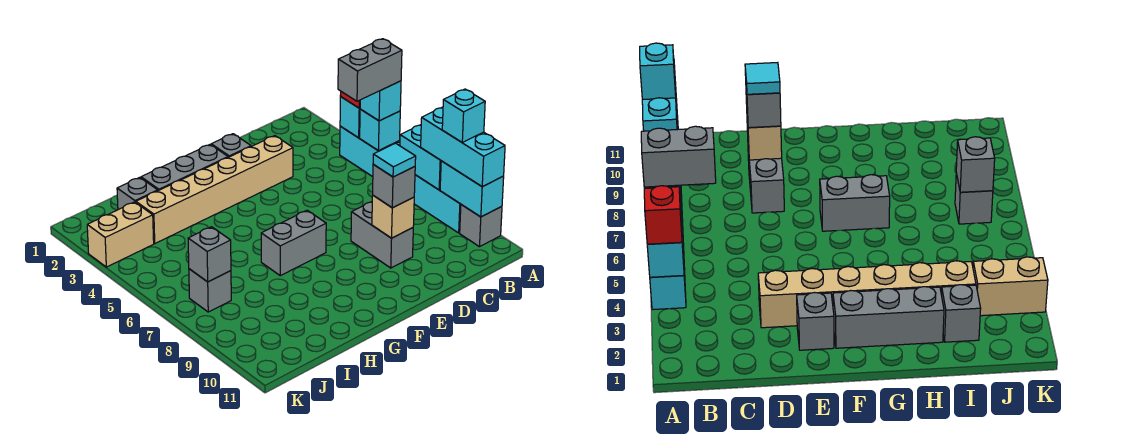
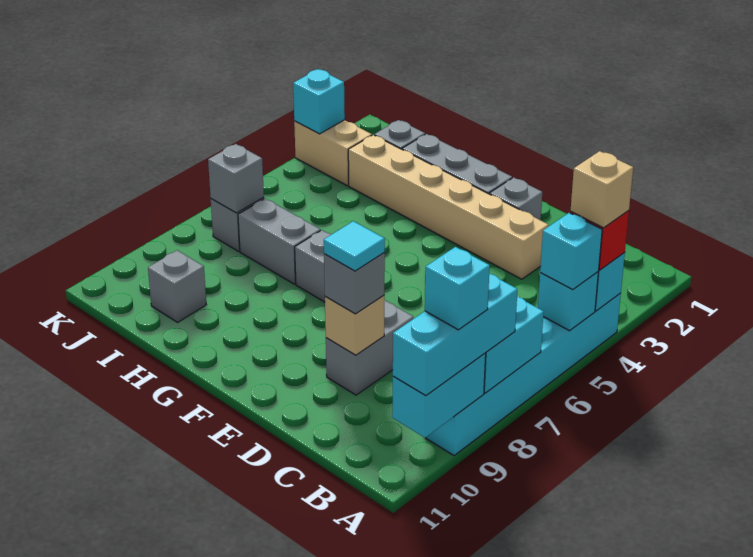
none -> tan 1x1 brick [571,151,633,228]
grey 1x2 brick [338,39,402,101] -> grey 1x2 brick moved to [238,198,321,284]
grey 1x1 brick [460,205,502,247] -> grey 1x1 brick moved to [148,250,206,322]
none -> cyan 1x1 brick [293,69,345,134]

